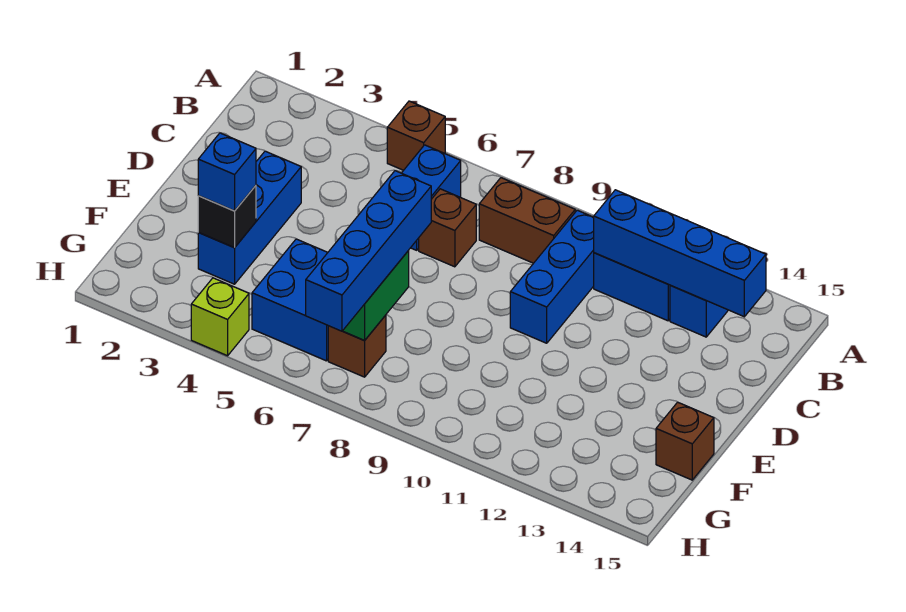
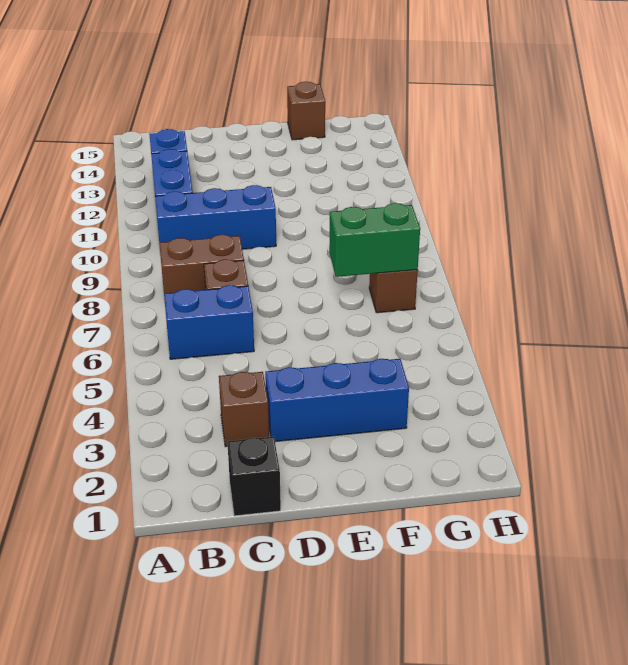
brown 1x1 brick [387,101,445,170] -> brown 1x1 brick moved to [219,372,269,447]
brown 1x2 brick [479,178,575,263] -> brown 1x2 brick turned to [159,235,244,293]
blue 1x4 brick [594,190,766,317] -> none
blue 1x4 brick [306,171,431,331] -> none
black 1x1 brick [198,186,256,248] -> black 1x1 brick moved to [227,437,281,516]
blue 1x1 brick [198,133,256,211] -> none
blue 2x2 brick [252,239,328,361] -> none
lime 1x1 brick [191,278,249,356] -> none

